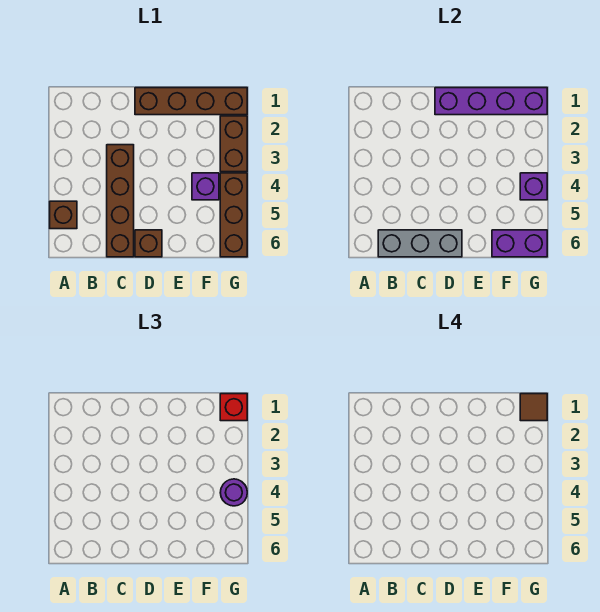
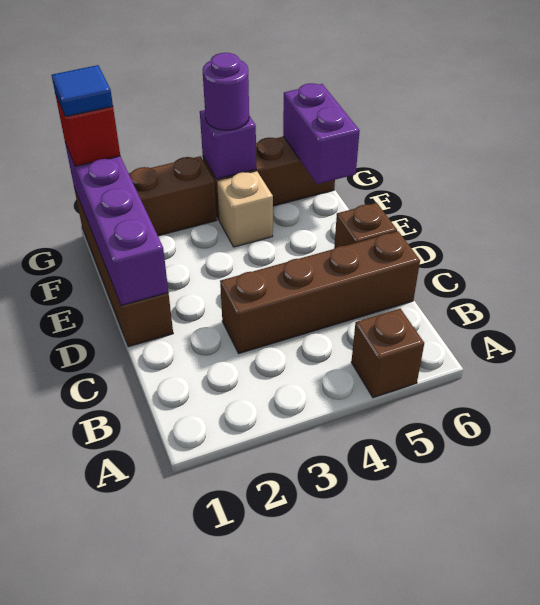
grey 1x3 brick [378,230,462,257] -> none
purple 1x1 brick [192,173,219,200] -> tan 1x1 brick [217,171,273,247]
brown 1x1 tile [520,394,547,421] -> blue 1x1 tile [52,65,113,117]

